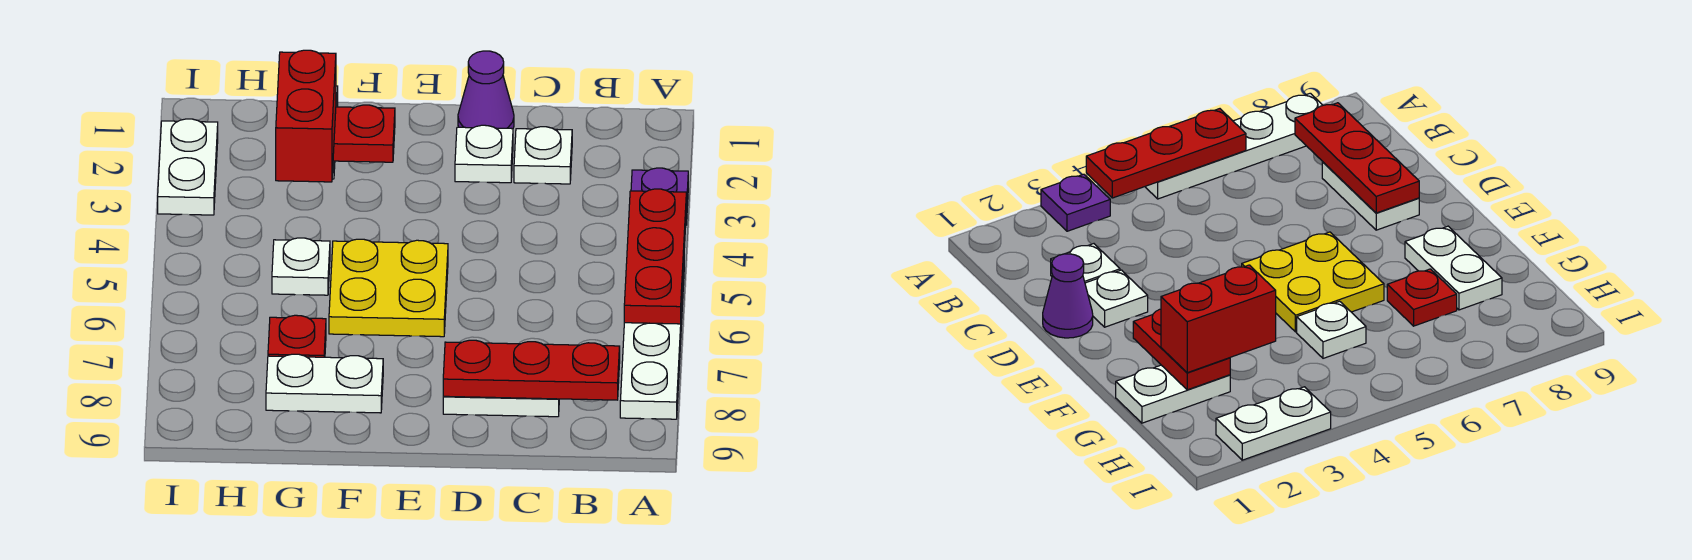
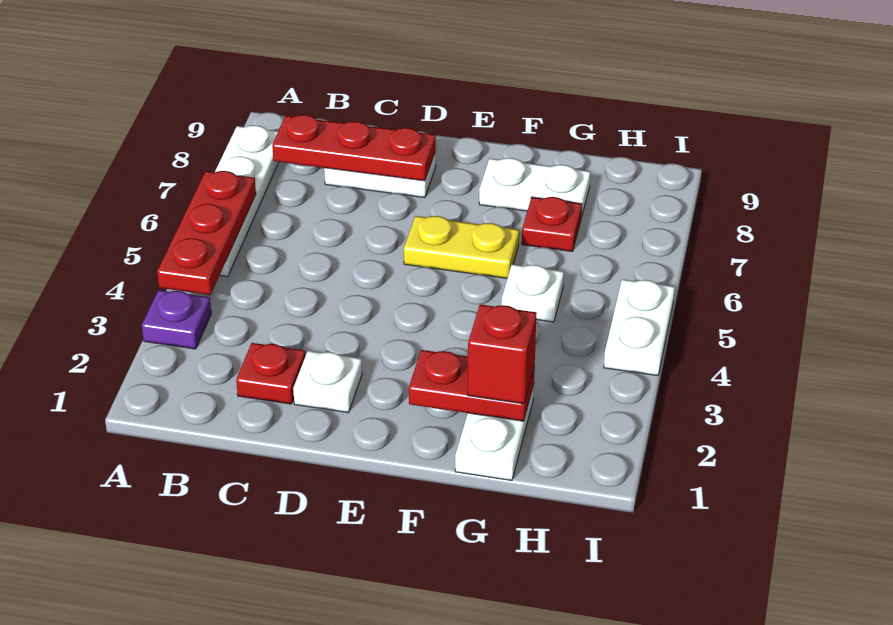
white 1x1 plate [514,127,572,184] -> red 1x1 plate [236,343,305,404]
purple 1x1 cone [458,51,514,129] -> none
yellow 2x2 plate [329,239,448,337] -> yellow 1x2 plate [404,216,519,278]
red 1x2 brick [276,50,336,182] -> red 1x1 brick [468,304,537,404]
white 1x2 plate [158,119,218,215] -> white 1x2 plate moved to [604,279,675,376]

